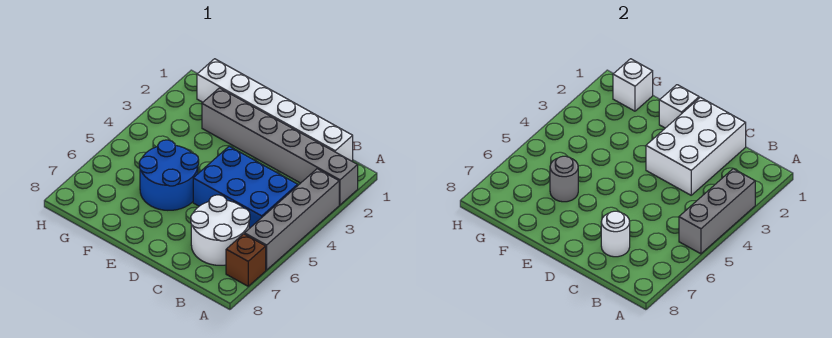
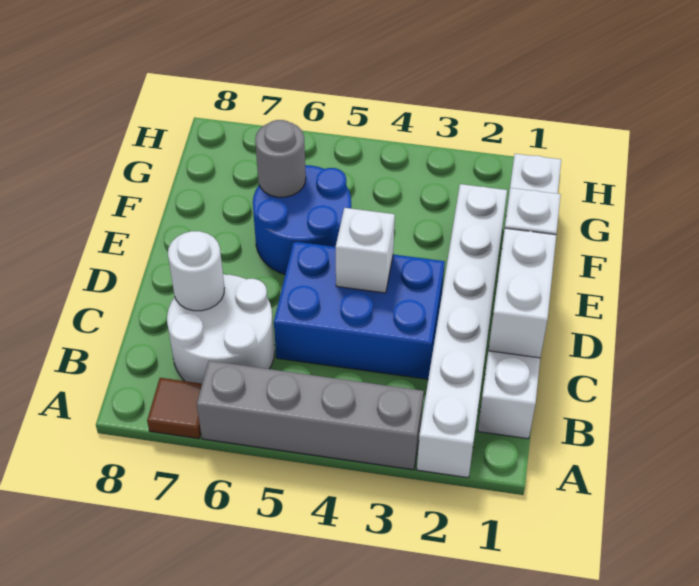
grey 1x6 brick [202,88,358,205] -> white 1x6 brick [417,184,507,478]
grey 1x3 brick [679,169,755,254] -> none
brown 1x1 brick [226,234,266,286] -> brown 1x1 tile [147,378,202,439]
blue 2x3 brick [193,146,298,229] -> blue 2x3 brick turned to [274,242,445,379]
white 2x3 brick [646,97,746,195] -> white 1x2 brick [488,228,556,358]
white 1x1 brick [613,59,653,111] -> white 1x1 brick moved to [336,208,395,293]

